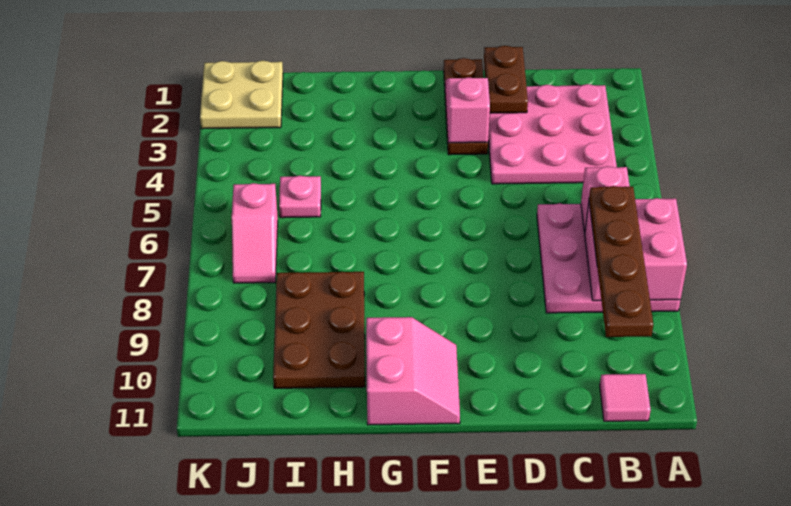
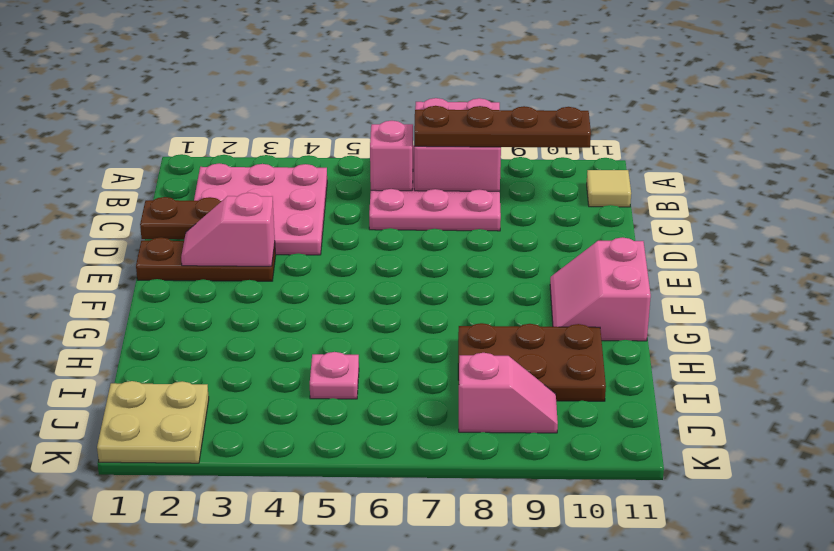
pink 1x1 tile [600,374,651,421] -> tan 1x1 tile [587,170,631,207]
pink 2x2 slope [366,317,460,425] -> pink 2x2 slope turned to [550,237,651,341]
pink 1x2 slope [232,183,278,283] -> pink 1x2 slope moved to [459,353,558,433]

